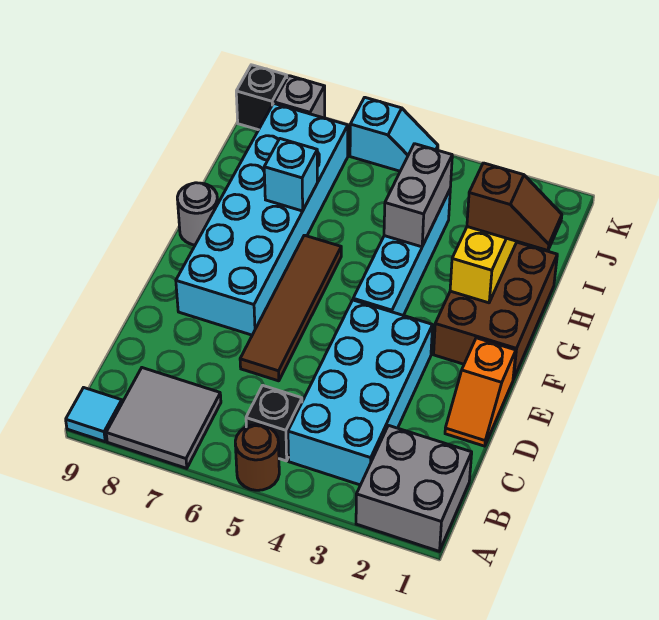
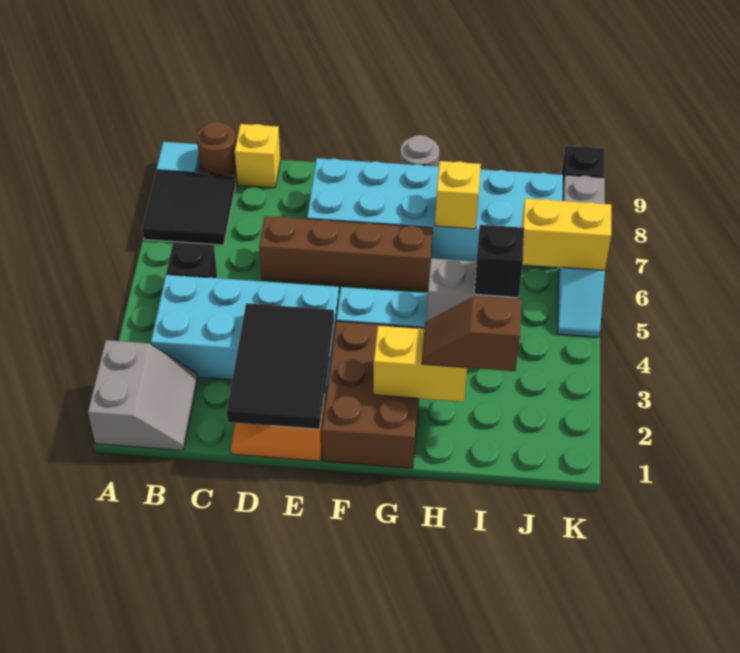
grey 2x2 brick [356,425,472,551] -> grey 2x2 slope [88,340,198,450]
brown 1x1 round brick [235,425,279,490] -> brown 1x1 round brick moved to [197,121,237,177]
grey 2x2 tile [106,368,221,468] -> black 2x2 tile [142,170,235,245]
none -> yellow 1x1 brick [235,124,280,188]
none -> black 2x3 tile [227,303,334,429]
brown 1x4 tile [240,235,341,381] -> brown 1x4 brick [259,216,433,292]
brown 2x3 brick [434,242,557,379] -> brown 2x3 brick turned to [322,321,424,468]
brown 1x2 slope [467,163,562,251] -> brown 1x2 slope turned to [422,296,521,371]
cyan 1x1 brick [264,139,318,211] -> yellow 1x1 brick [435,161,481,229]
none -> black 1x1 brick [474,225,524,297]
none -> yellow 1x2 brick [521,198,611,270]

